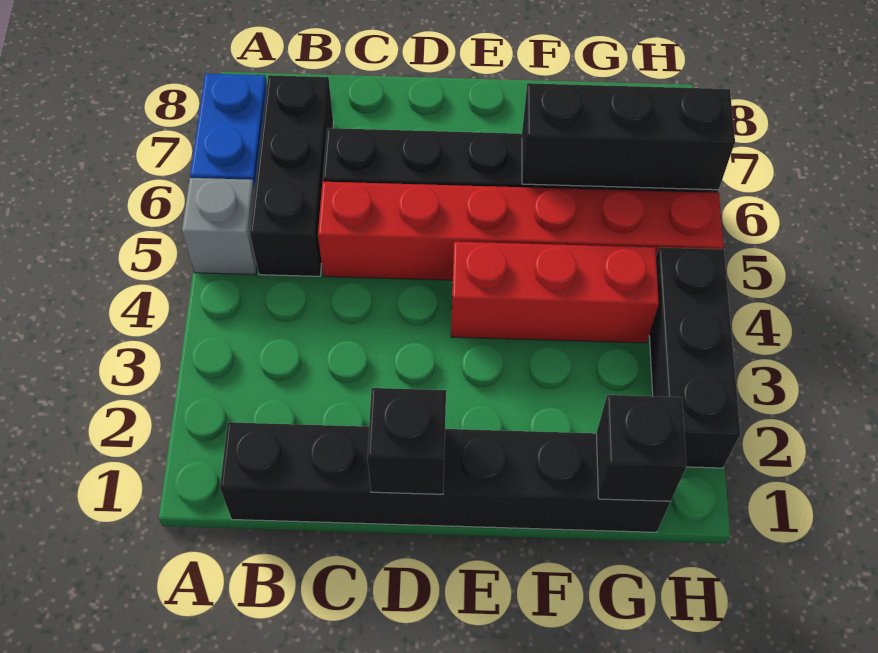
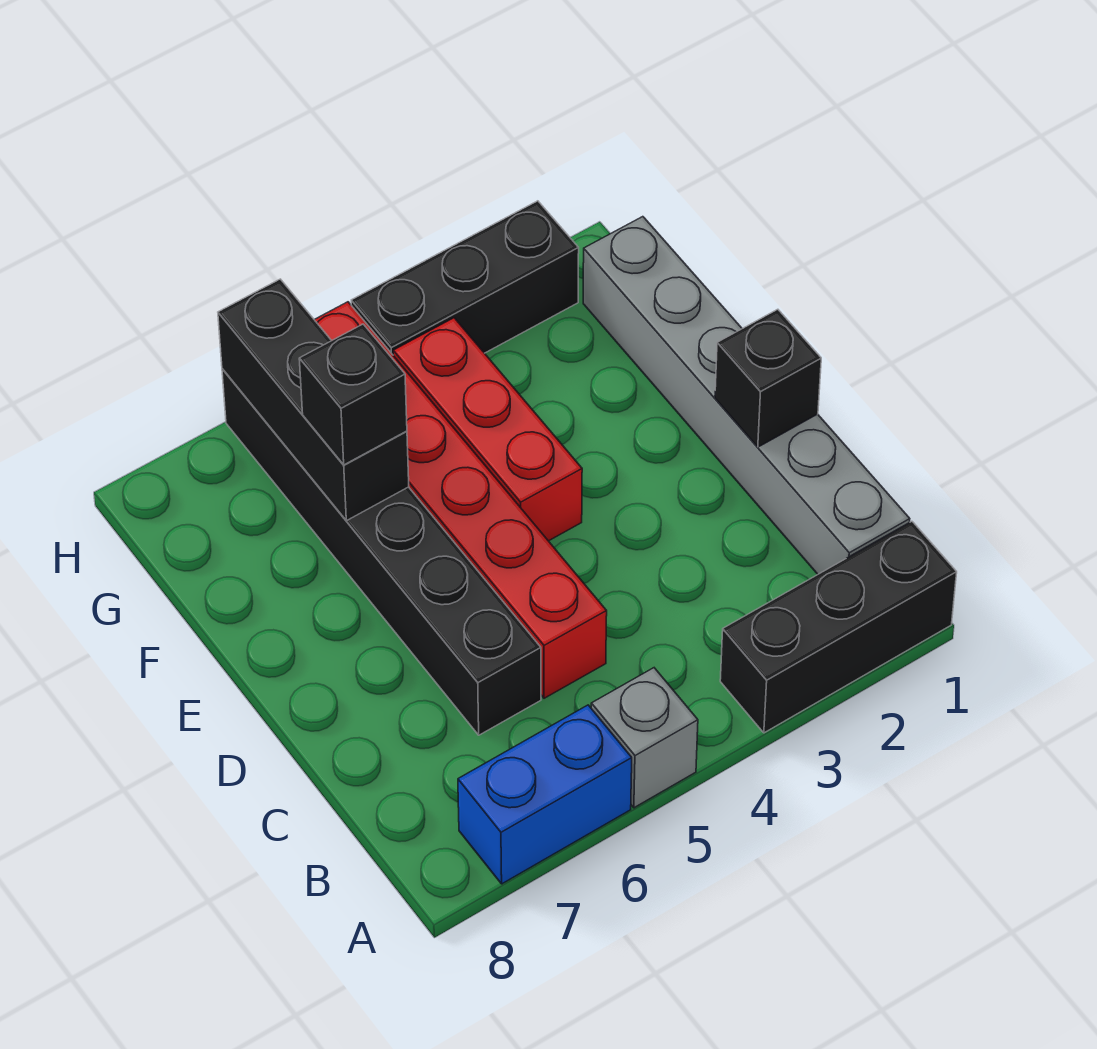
black 1x6 brick [220,422,670,532] -> grey 1x6 brick [583,217,910,574]
black 1x3 brick [250,75,333,276] -> black 1x3 brick moved to [720,521,957,733]
black 1x1 brick [596,395,687,502] -> black 1x1 brick moved to [299,324,407,465]

